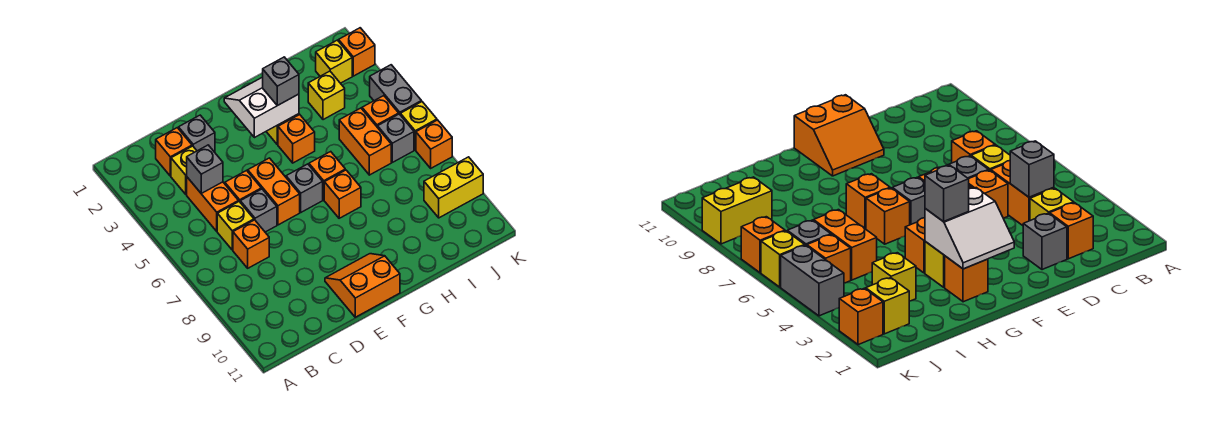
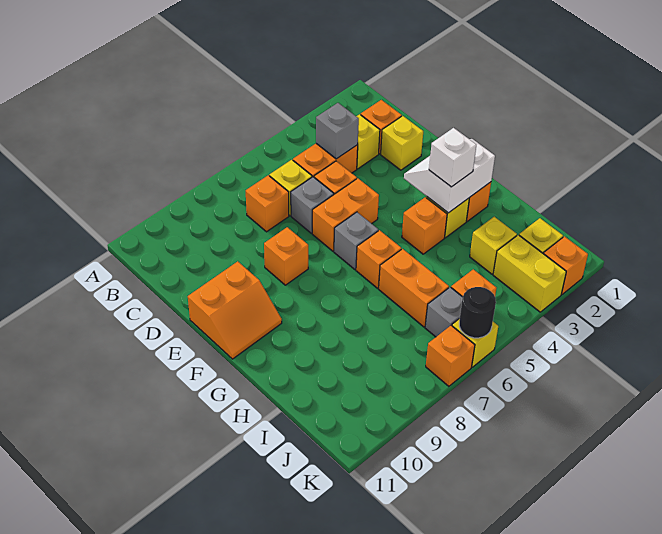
grey 1x1 brick [178,115,215,152] -> yellow 1x1 brick [381,116,423,170]
orange 2x2 slope [325,254,400,317] -> orange 2x2 slope turned to [188,261,282,359]
white 2x2 slope [224,77,299,138] -> white 2x2 slope turned to [404,139,495,213]
grey 1x1 brick [263,57,299,106] -> white 1x1 brick [429,128,476,187]
orange 1x1 brick [324,170,361,218] -> orange 1x1 brick moved to [264,227,308,285]
orange 1x2 brick [339,108,391,175] -> orange 1x2 brick turned to [379,249,449,327]
yellow 1x2 brick [424,157,483,218] -> yellow 1x2 brick moved to [493,235,566,312]
grey 1x2 brick [370,65,421,114] -> none
none -> black 1x1 round brick [459,287,496,338]

